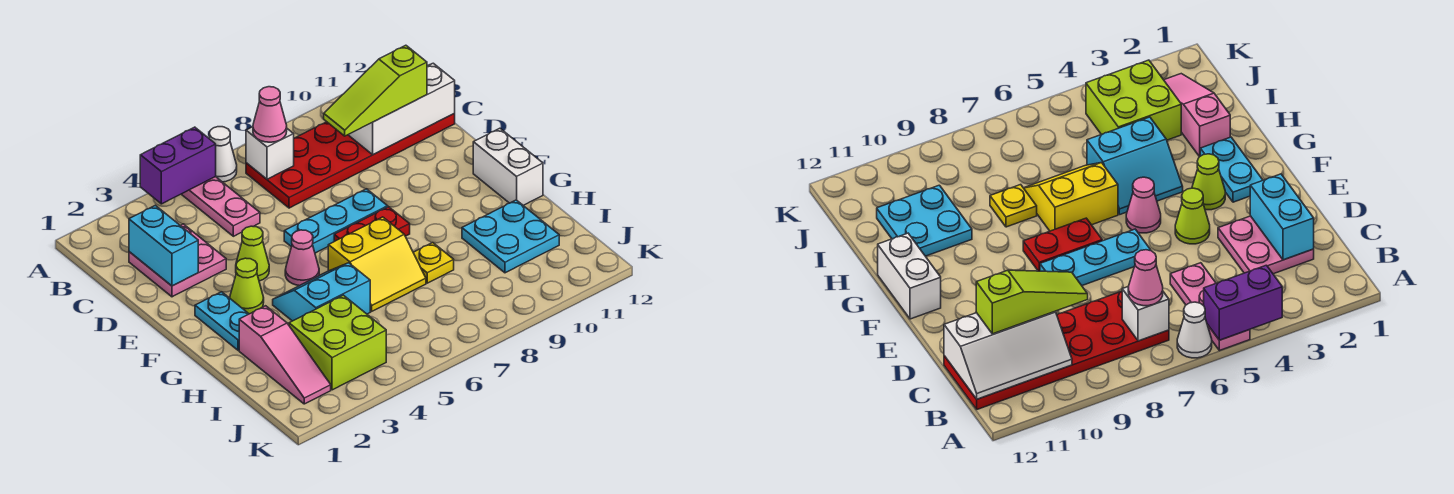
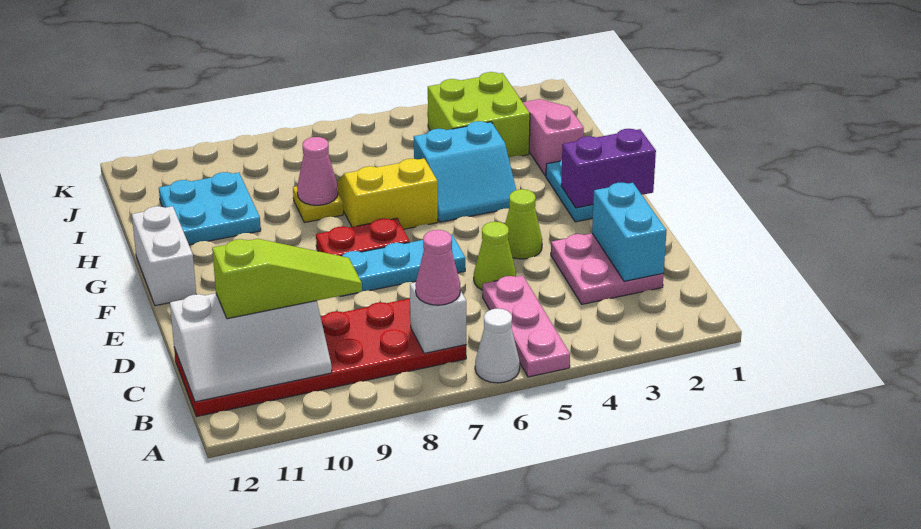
purple 1x2 brick [140,127,216,204] -> purple 1x2 brick moved to [561,129,656,208]
lime 1x1 cone [230,258,264,314] -> lime 1x1 cone moved to [474,222,516,290]
pink 1x1 cone [285,230,319,286] -> pink 1x1 cone moved to [297,137,338,205]

